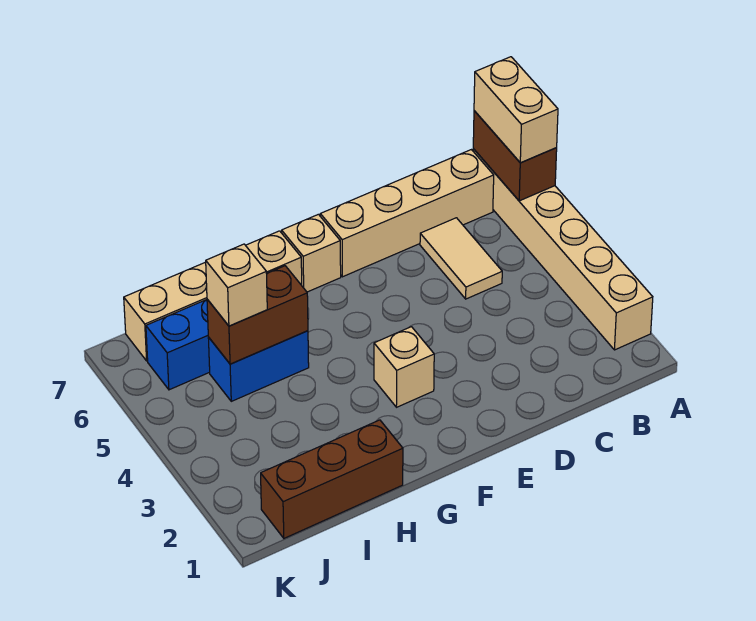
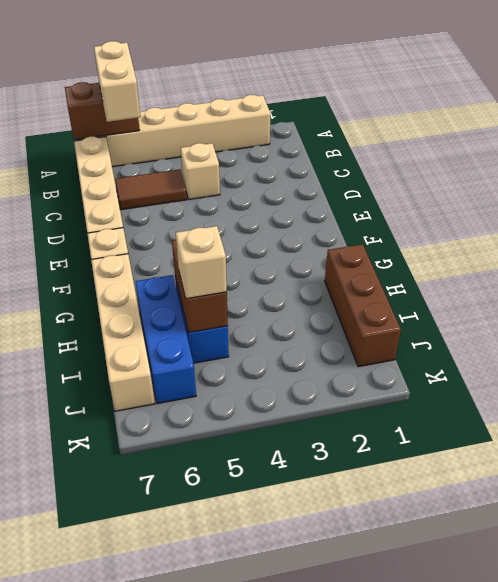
tan 1x2 brick [474,57,558,163] -> tan 1x2 brick turned to [94,41,141,122]
tan 1x2 tile [420,218,502,299] -> brown 1x2 tile [115,169,187,210]
tan 1x1 brick [374,327,434,407] -> tan 1x1 brick moved to [181,143,220,199]

